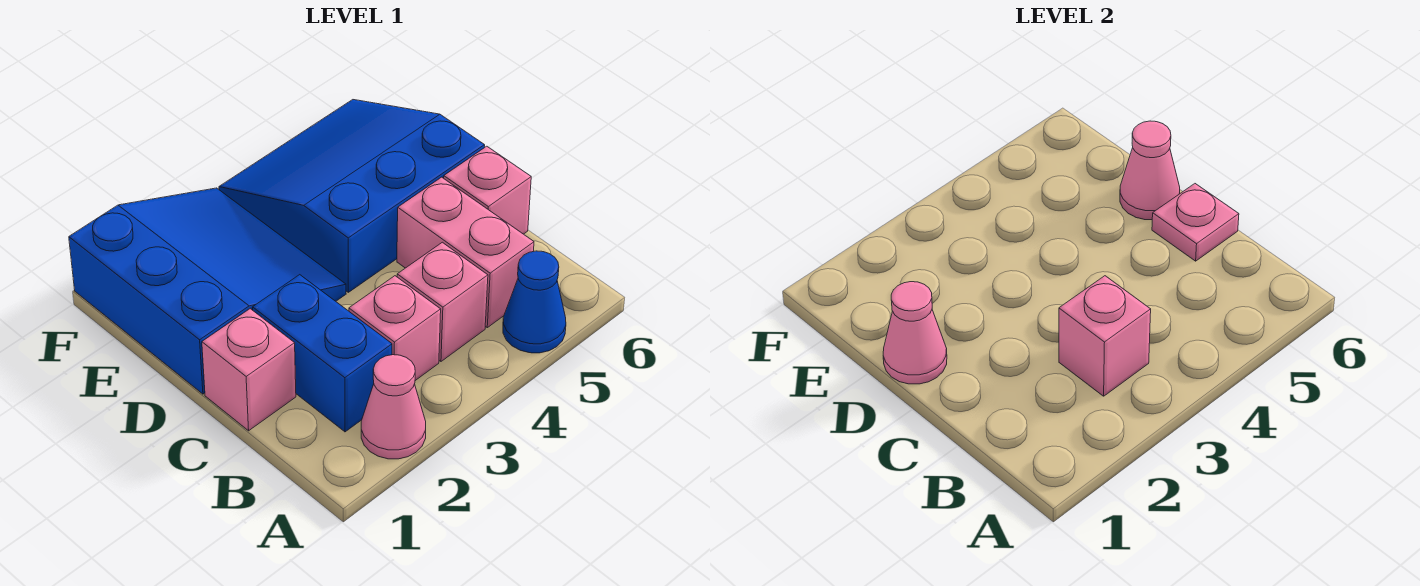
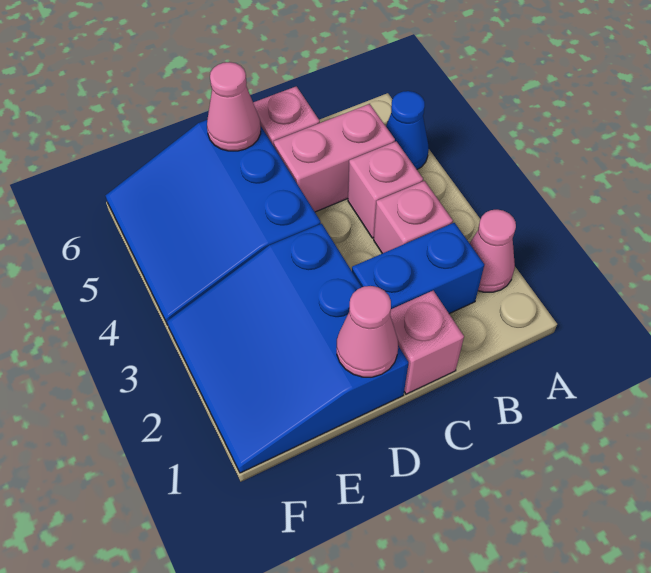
pink 1x1 brick [1059,276,1151,396] -> none
pink 1x1 plate [1152,184,1239,261] -> none
blue 3x3 slope [69,188,346,394] -> blue 3x3 slope turned to [167,224,409,473]

